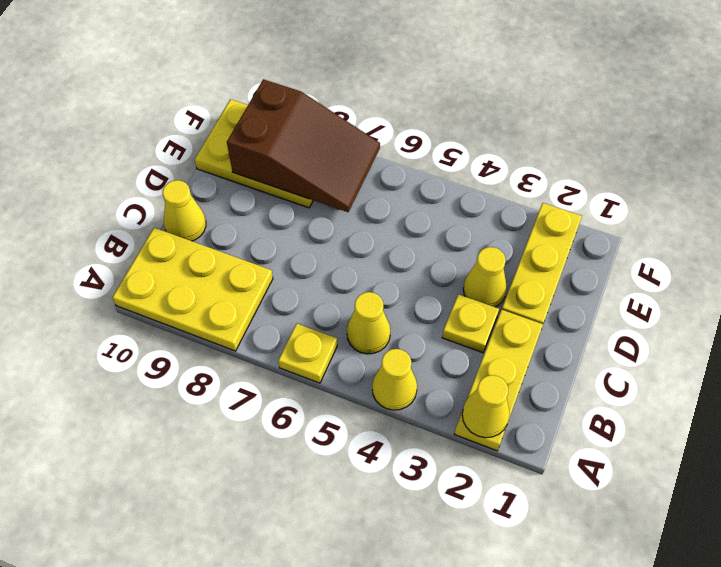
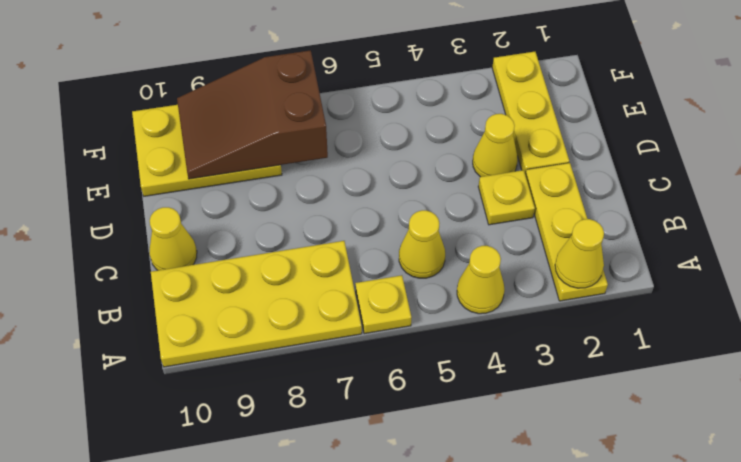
yellow 2x3 plate [112,228,273,351] -> yellow 2x4 plate [151,241,362,367]
brown 2x3 slope [227,79,380,212] -> brown 2x3 slope turned to [177,50,328,179]

